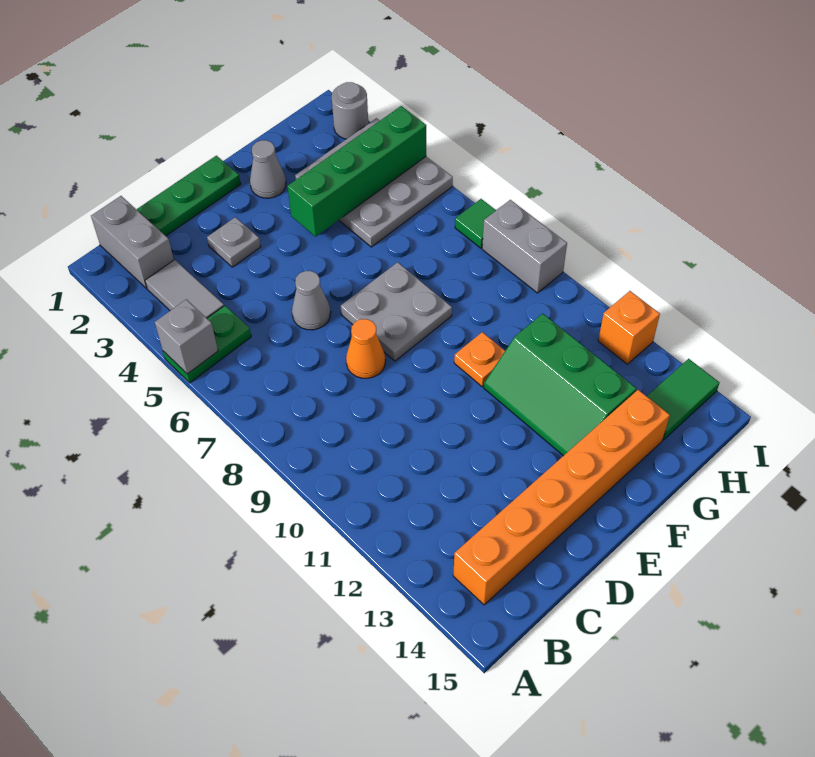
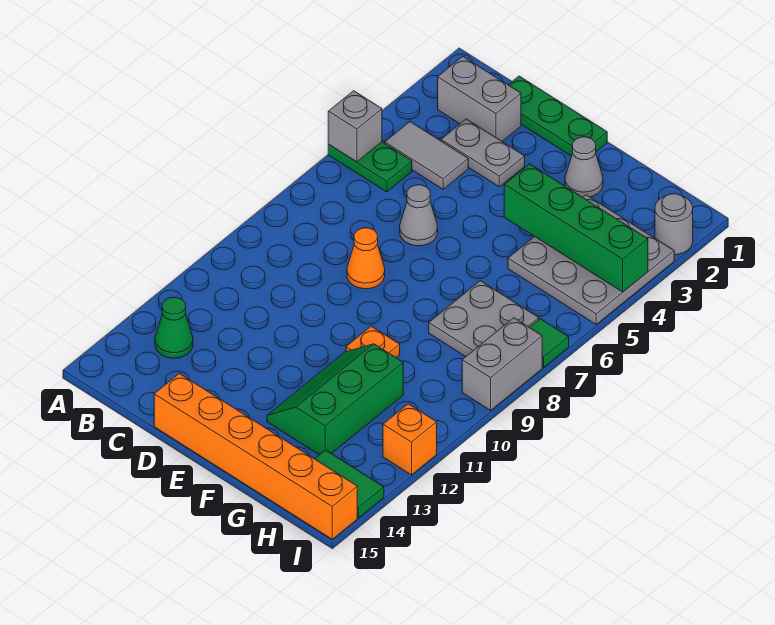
grey 1x2 brick [91,196,174,288] -> grey 1x2 brick turned to [438,56,521,141]
grey 1x2 tile [145,260,224,318] -> grey 1x2 tile turned to [385,122,468,189]
none -> green 1x1 cone [155,297,193,358]
orange 1x6 brick [453,390,670,605] -> orange 1x6 brick moved to [154,373,357,539]
grey 1x1 plate [207,217,261,267] -> grey 1x2 plate [441,119,525,187]
grey 2x2 plate [341,262,452,361] -> grey 2x2 plate moved to [429,281,539,357]

